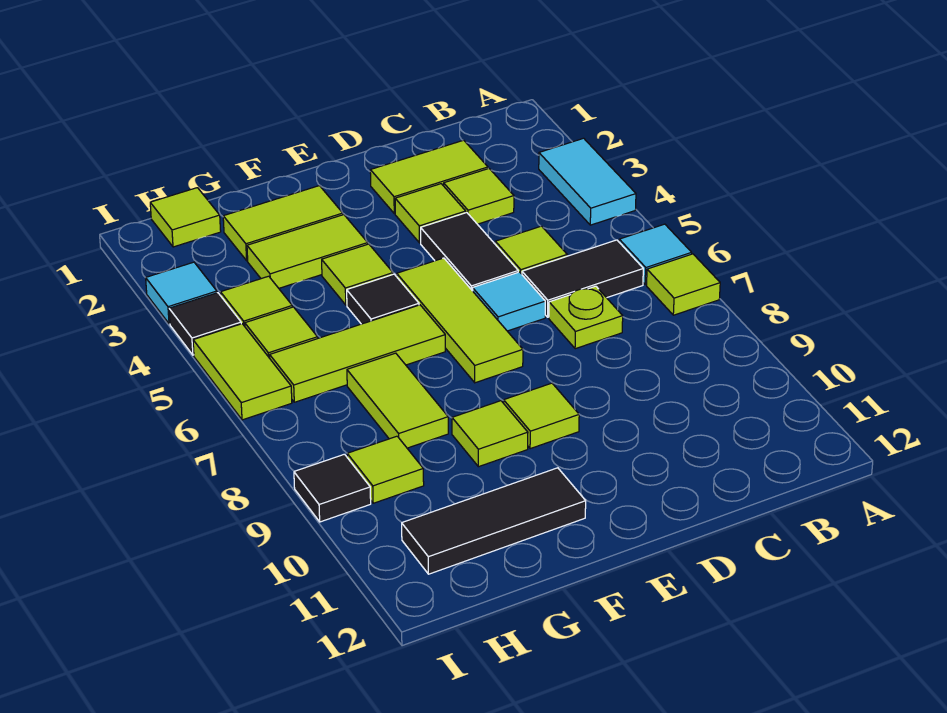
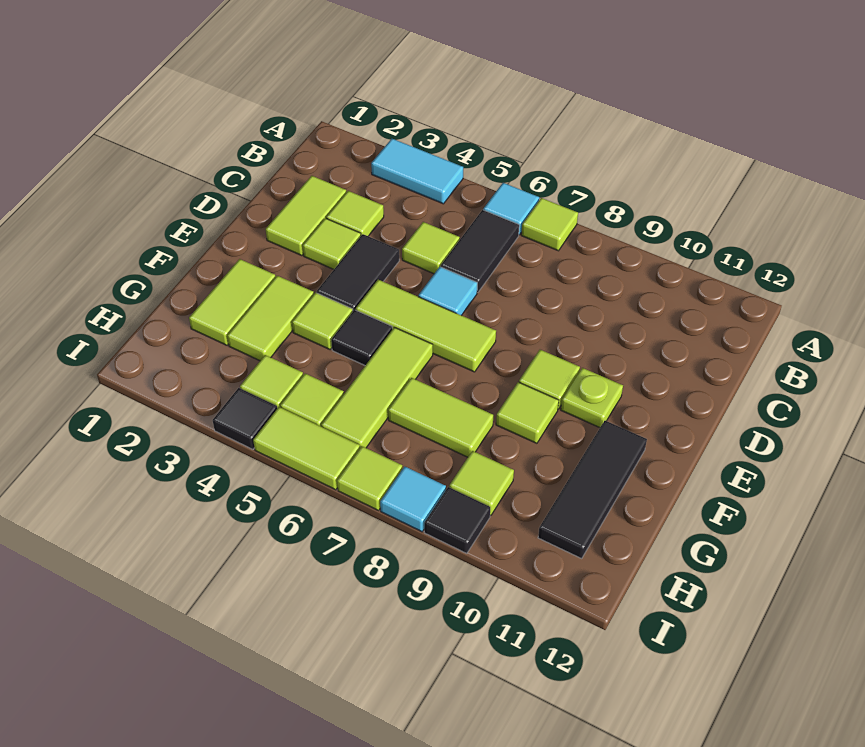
lime 1x1 plate [549,286,623,349] -> lime 1x1 plate moved to [561,368,623,428]
black 1x2 tile [421,213,518,291] -> black 1x2 tile turned to [317,234,399,311]
lime 1x1 tile [150,188,221,247] -> lime 1x1 tile moved to [337,446,403,510]
cyan 1x1 tile [146,262,217,324] -> cyan 1x1 tile moved to [380,466,446,532]

